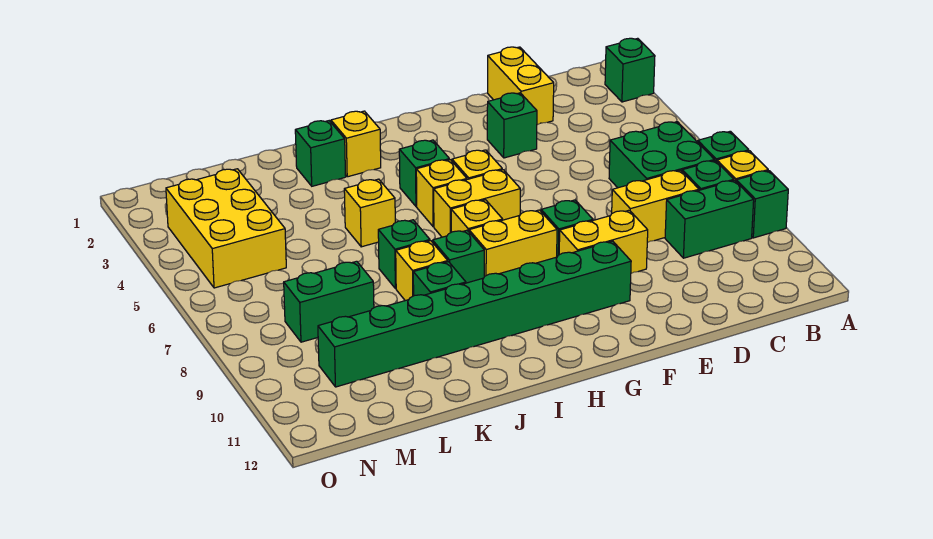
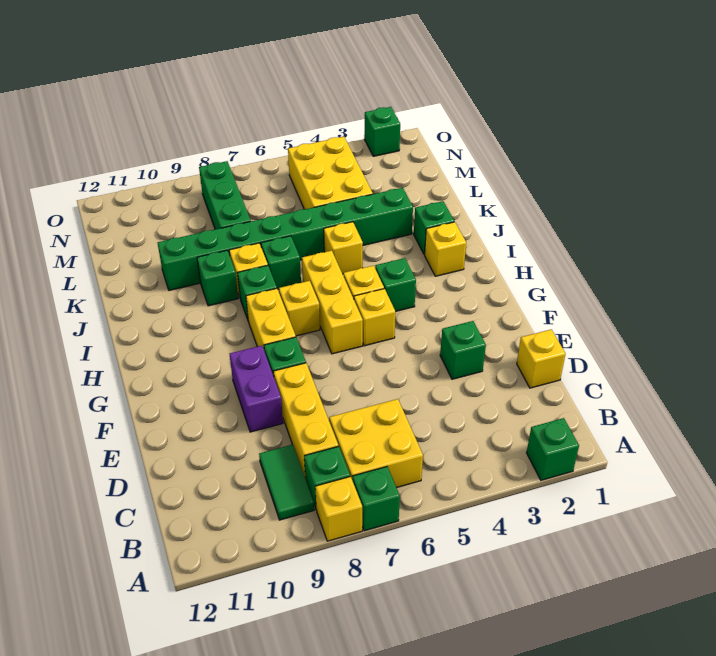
green 1x1 brick [736,171,788,238] -> green 1x1 brick moved to [364,107,400,156]
green 2x2 brick [609,122,714,188] -> yellow 2x2 brick [329,399,423,488]
green 1x2 brick [665,180,754,258] -> green 1x2 tile [259,445,314,520]
yellow 1x2 brick [612,170,699,243] -> yellow 1x3 brick [273,363,338,479]
yellow 1x2 brick [488,47,554,125] -> yellow 1x1 brick [517,329,565,388]
yellow 1x2 brick [559,210,648,273] -> purple 1x2 brick [230,346,283,432]
green 1x8 brick [318,241,631,387] -> green 1x8 brick turned to [158,188,413,290]
yellow 1x2 brick [434,170,520,237] -> yellow 1x3 brick [302,251,363,354]
green 1x2 brick [284,261,374,342] -> green 1x3 brick [199,161,251,229]
yellow 2x3 brick [166,169,286,288] -> yellow 2x3 brick turned to [288,137,373,209]

